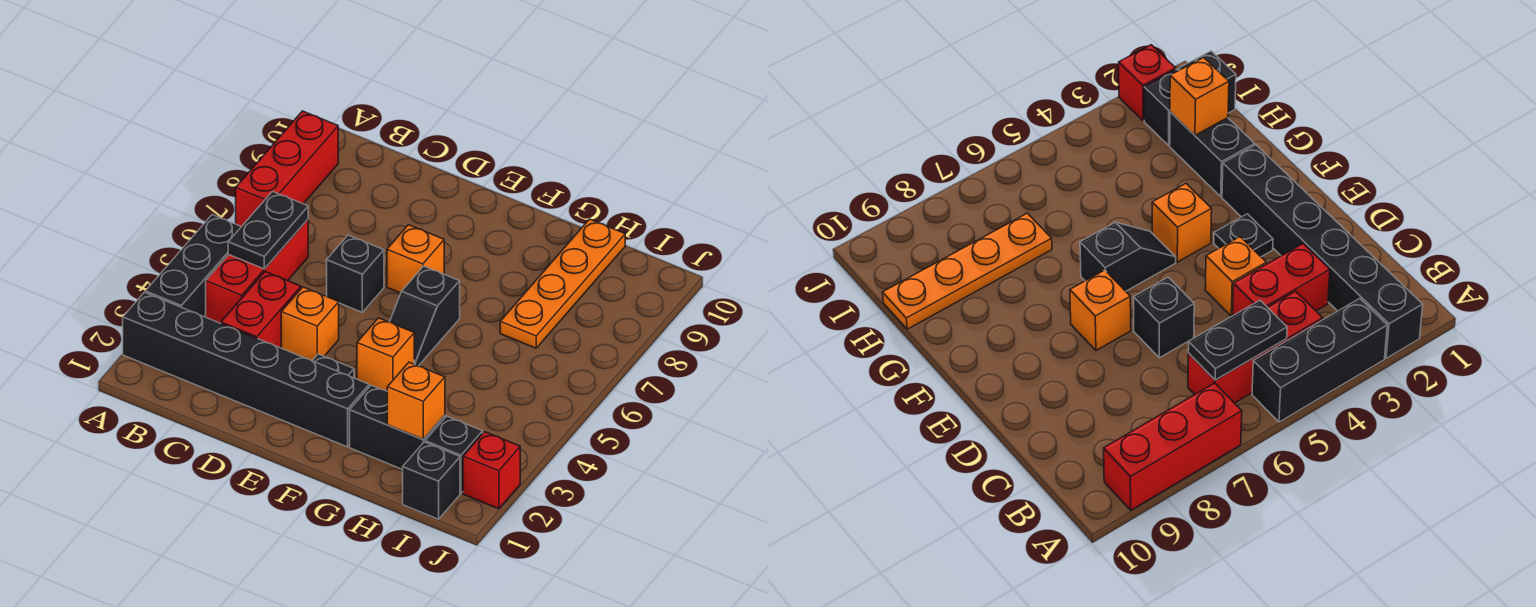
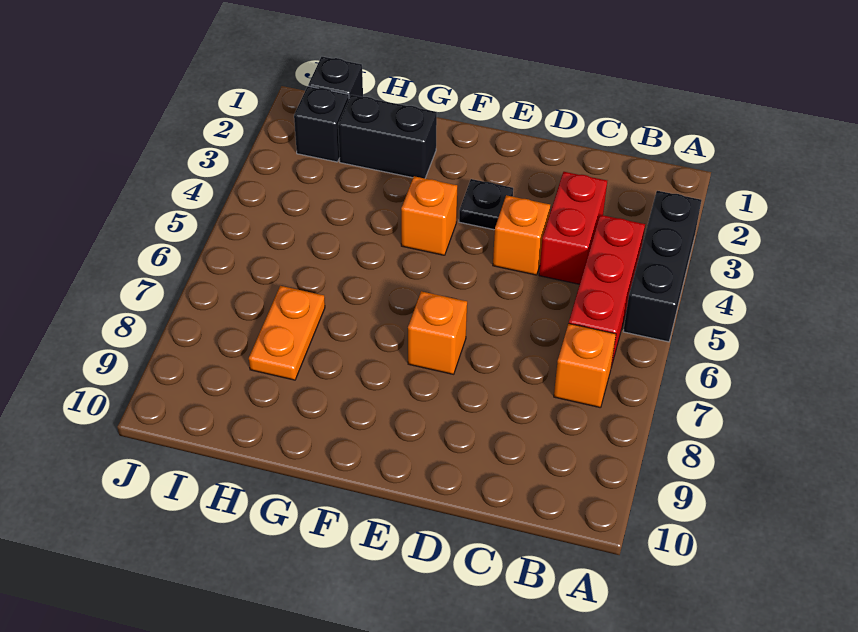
black 1x6 brick [123,292,369,447] -> none
red 1x3 brick [236,111,338,227] -> none
black 1x2 plate [228,191,308,269] -> none
black 1x1 brick [327,235,384,312] -> none
black 1x2 slope [390,266,460,366] -> none
orange 1x1 brick [387,362,445,439] -> orange 1x1 brick moved to [554,324,616,408]
orange 1x4 plate [500,219,625,348] -> orange 1x2 plate [249,286,325,380]
red 1x1 brick [463,432,520,509] -> none

